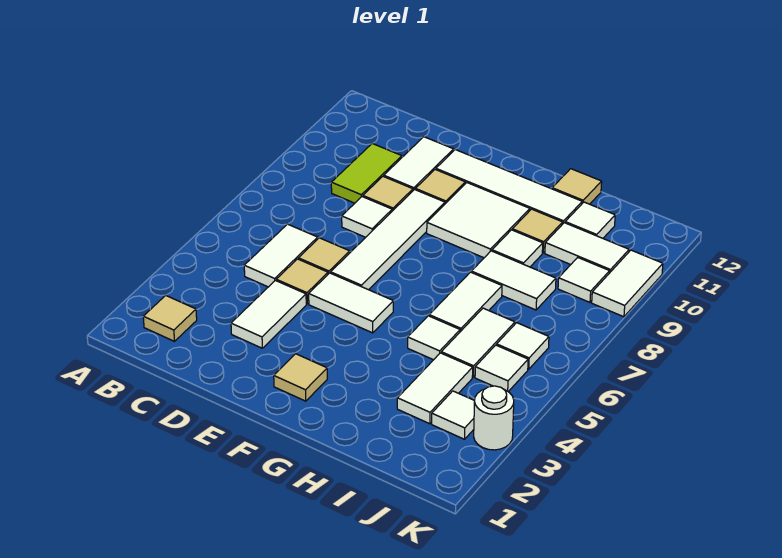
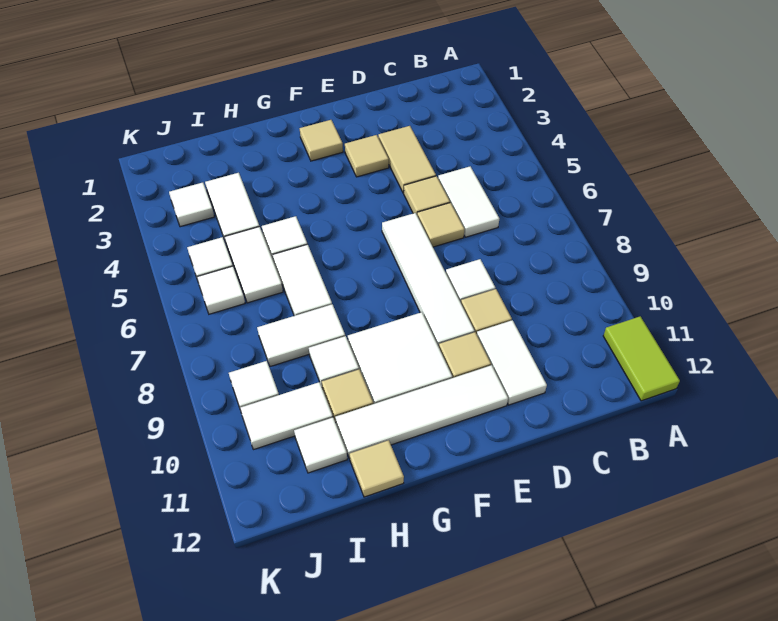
tan 1x1 tile [143,295,197,341] -> tan 1x1 tile moved to [345,135,389,177]
lime 1x2 tile [331,143,402,203] -> lime 1x2 tile moved to [603,316,680,401]
white 1x2 tile [231,280,306,348] -> tan 1x2 tile [378,126,436,193]
white 1x2 tile [309,273,393,333] -> none
white 1x1 round brick [474,386,514,450] -> none
white 1x2 tile [592,250,663,317] -> none

